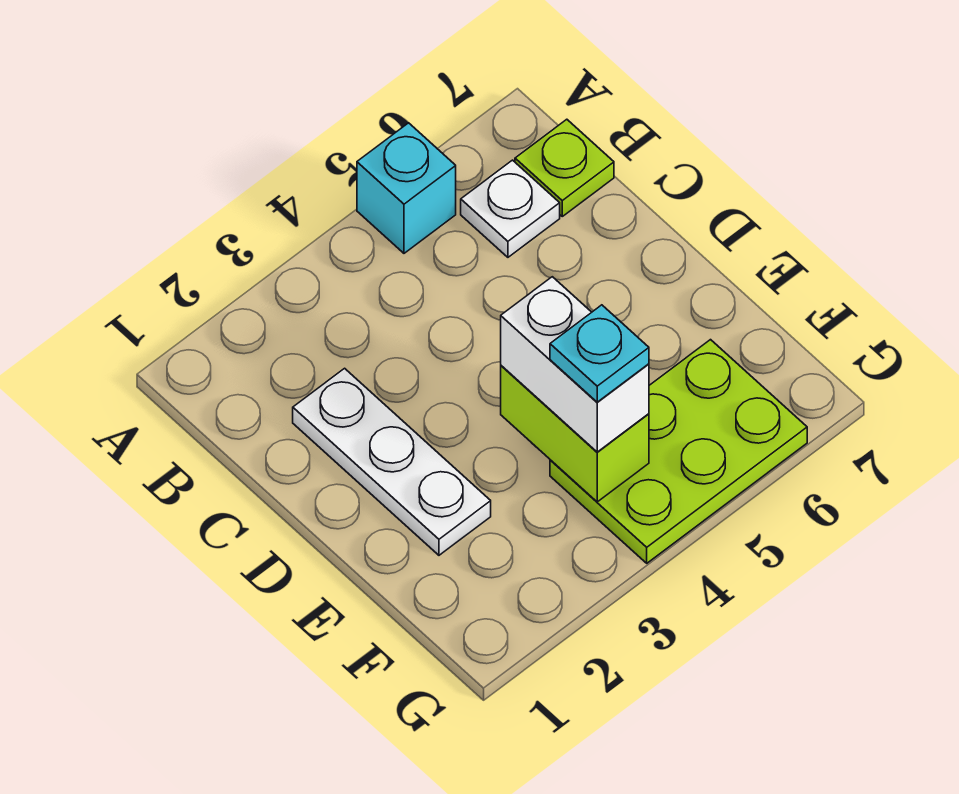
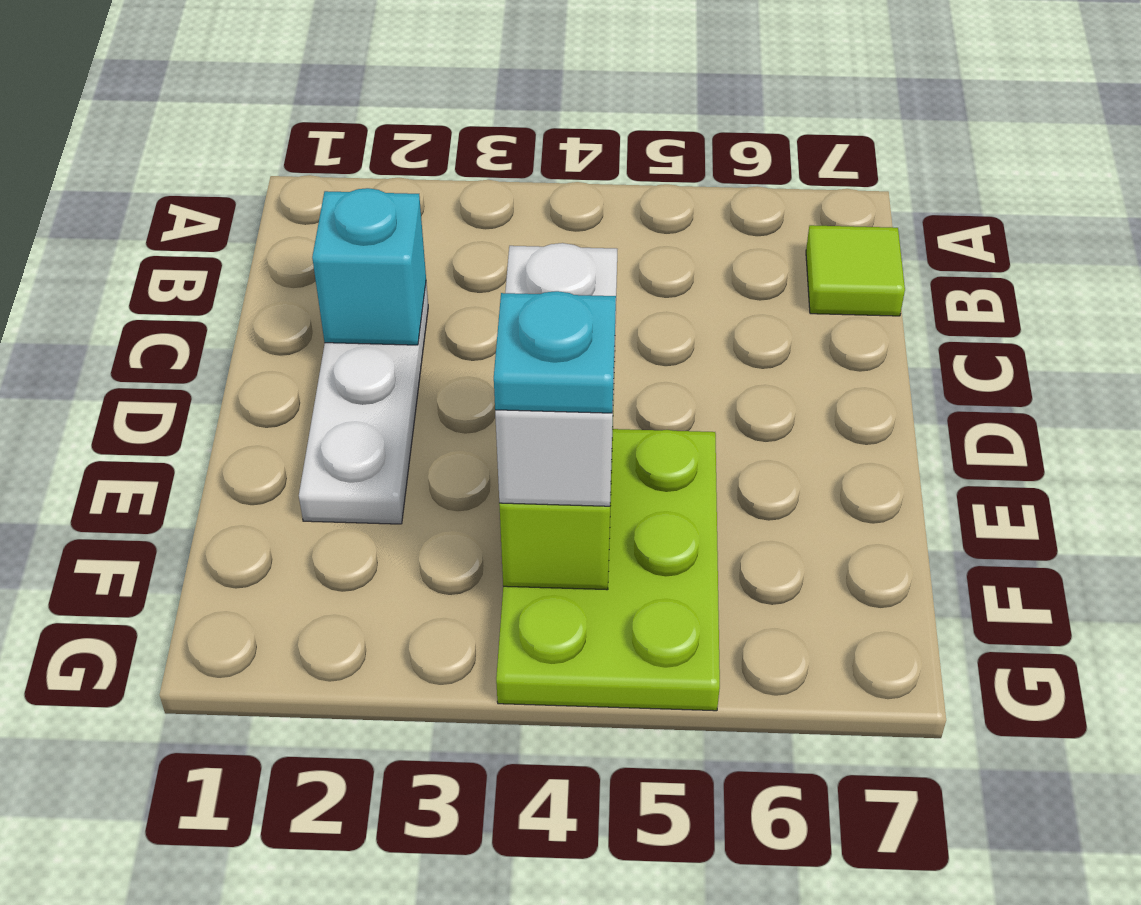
cyan 1x1 brick [357,123,456,253] -> cyan 1x1 brick moved to [312,188,426,345]
white 1x1 plate [461,160,560,257] -> none
lime 1x1 plate [515,119,614,216] -> lime 1x1 tile [806,225,905,316]
lime 2x3 plate [550,340,807,563] -> lime 2x3 plate turned to [496,429,720,711]

